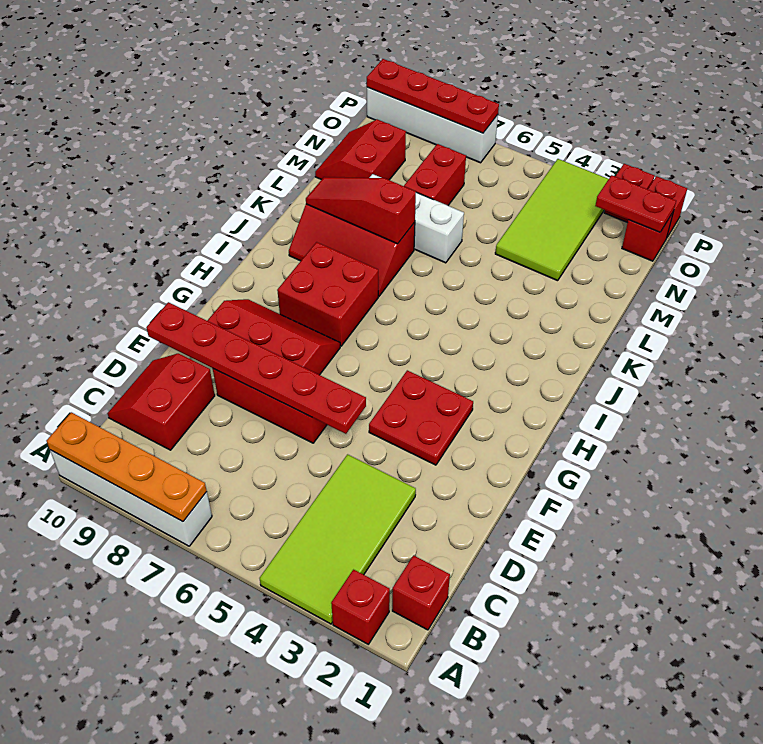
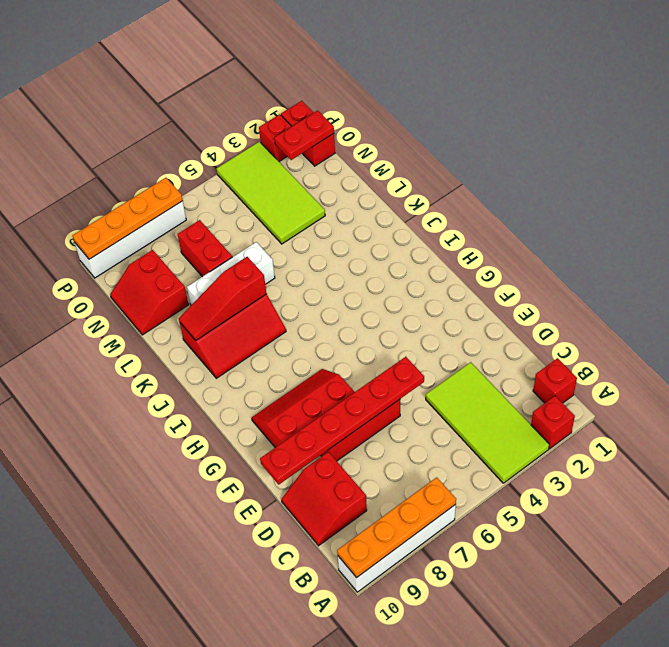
red 2x2 plate [369,370,473,465] -> none
red 2x2 brick [277,242,378,346] -> none
red 1x4 plate [367,59,499,133] -> orange 1x4 plate [72,178,183,259]

